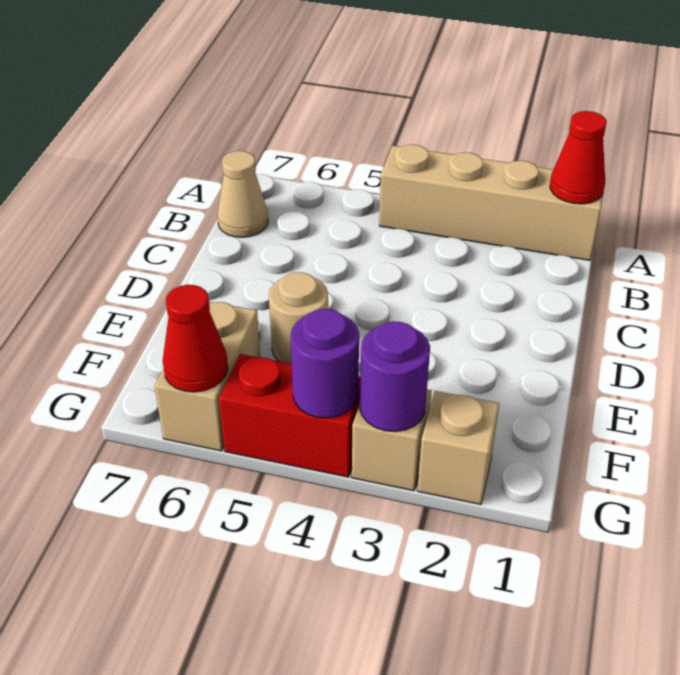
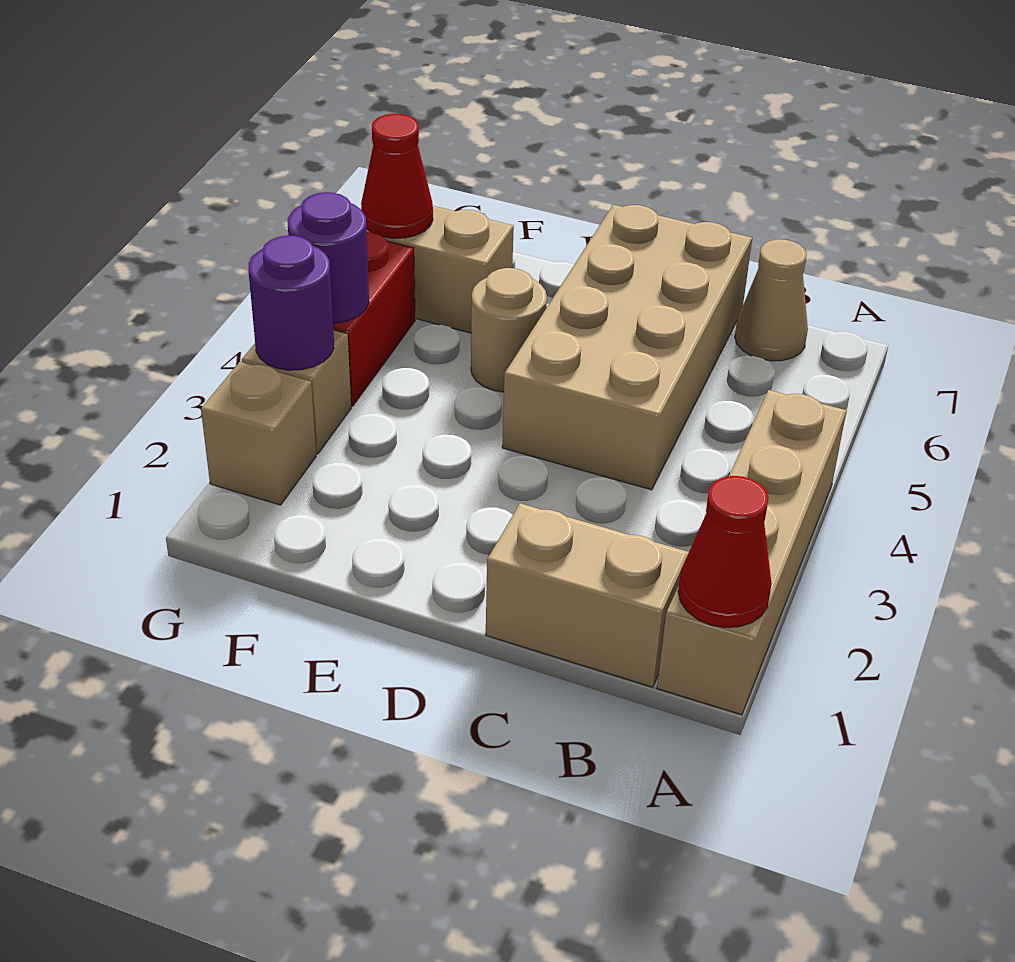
none -> tan 1x2 brick [486,503,689,687]
none -> tan 2x4 brick [502,205,752,490]

